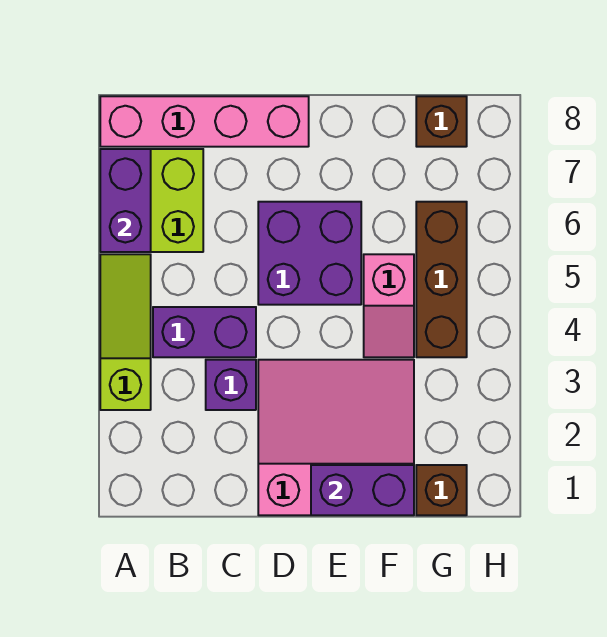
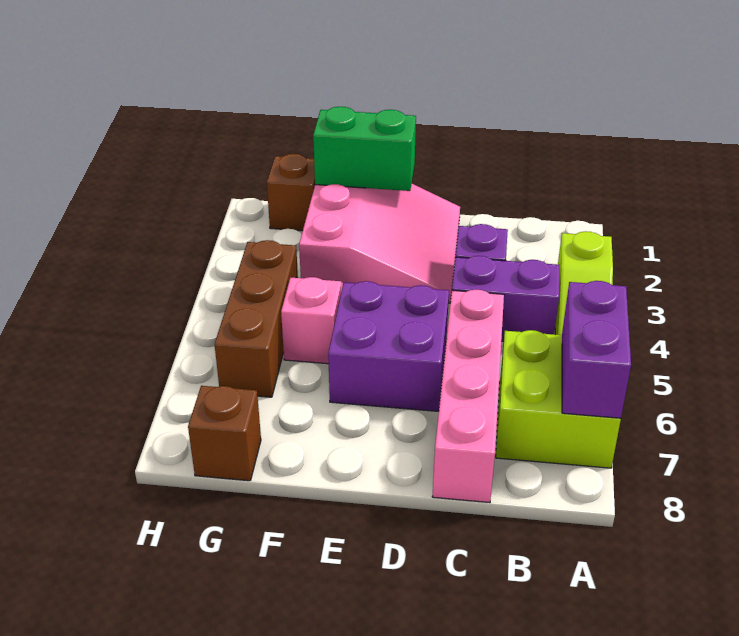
pink 1x4 brick [100,96,309,147] -> pink 1x4 brick turned to [432,290,504,503]
pink 3x3 slope [258,360,414,515] -> pink 3x3 slope turned to [299,184,460,303]
purple 1x2 brick [311,465,414,515] -> green 1x2 brick [313,107,416,191]

